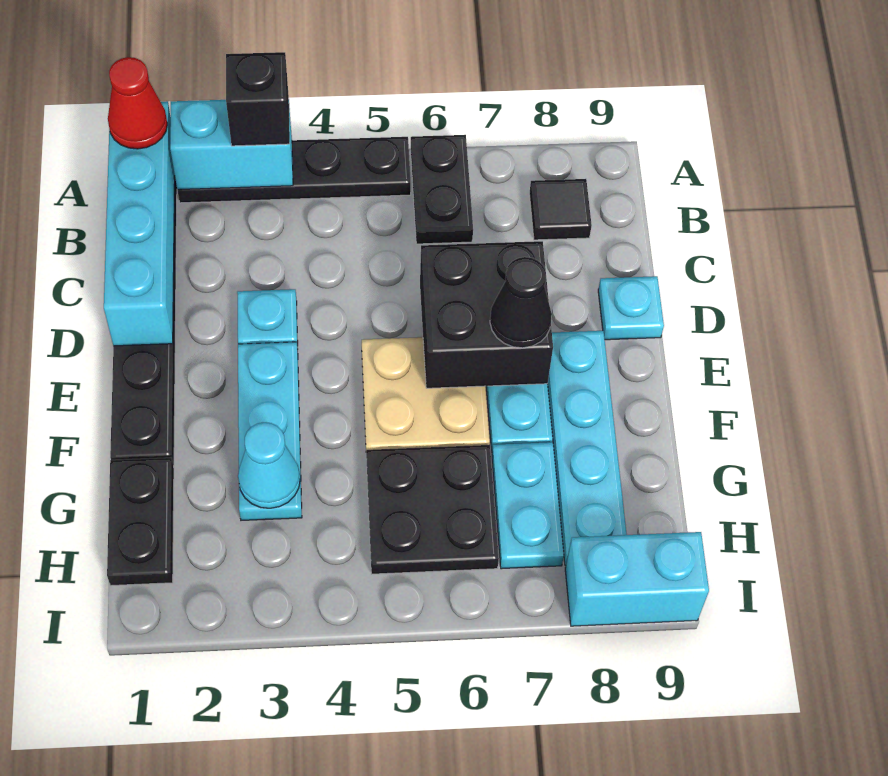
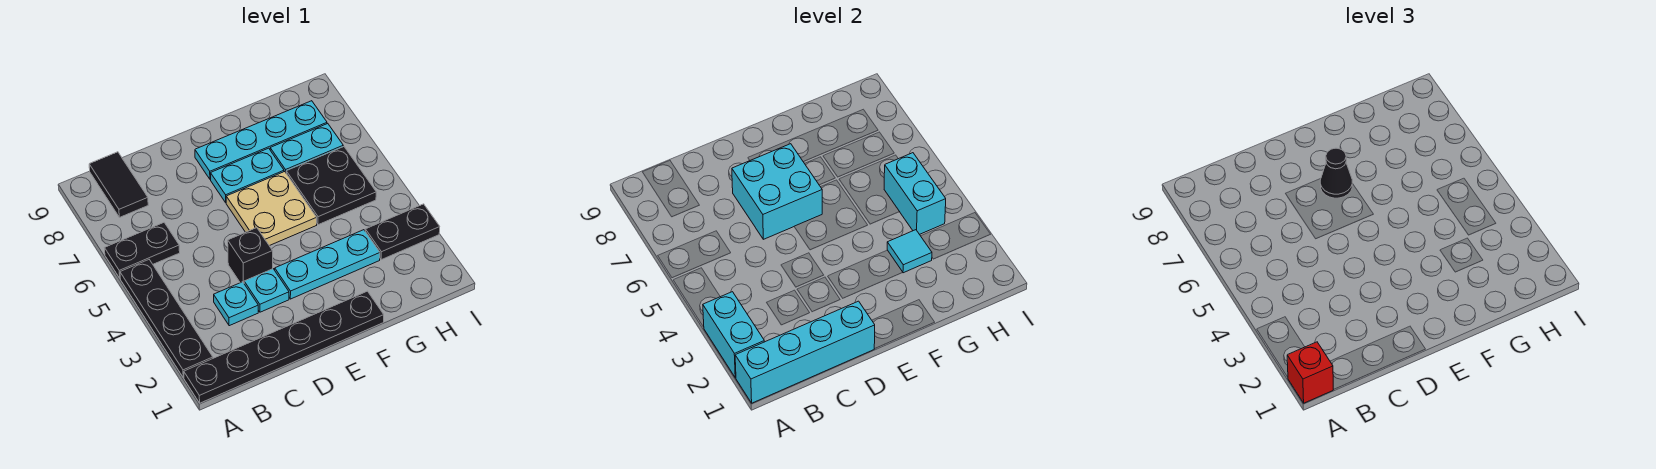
red 1x1 cone [108,57,167,149] -> red 1x1 brick [1287,342,1333,403]
black 1x1 brick [226,52,290,146] -> black 1x1 brick moved to [228,228,273,283]
black 1x1 tile [529,179,592,240] -> black 1x2 tile [89,152,148,217]
black 2x2 brick [420,241,553,388] -> cyan 2x2 brick [732,144,822,239]
cyan 1x1 plate [598,276,664,340] -> cyan 1x1 plate moved to [214,282,258,326]
black 1x2 plate [107,458,174,586] -> black 1x2 plate moved to [365,204,440,260]
cyan 1x1 cone [238,422,300,508] -> cyan 1x1 tile [887,230,932,273]
cyan 1x2 brick [565,532,709,626] -> cyan 1x2 brick moved to [884,153,946,234]

